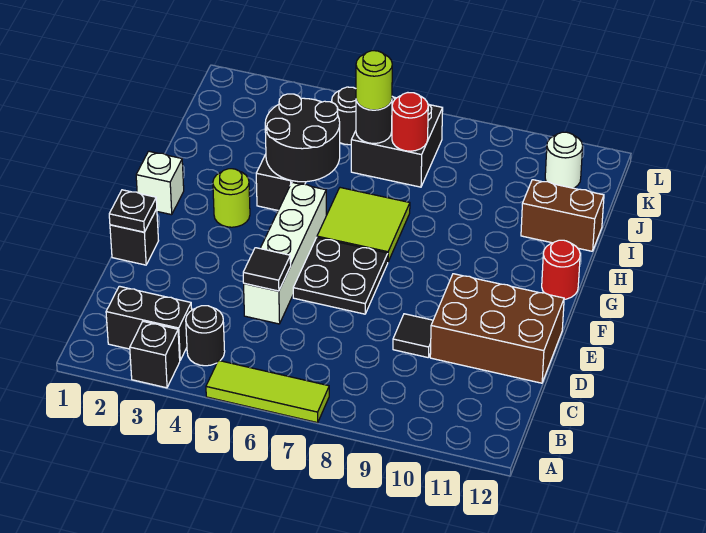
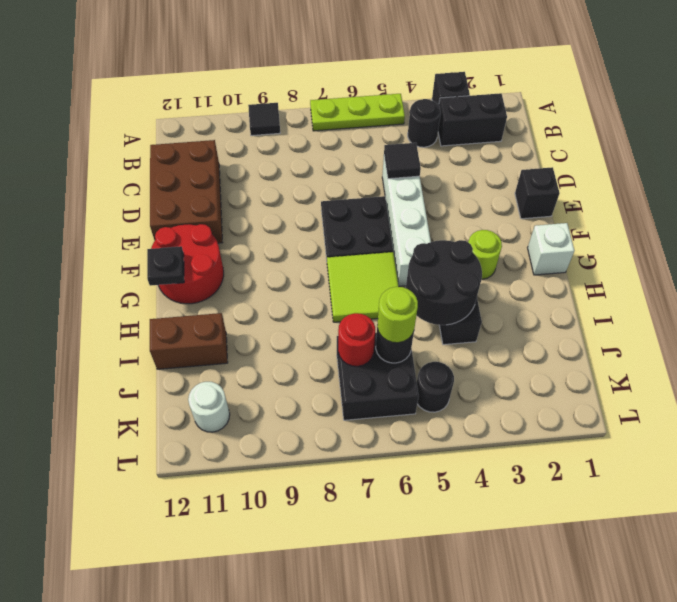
lime 1x3 tile [206,361,329,423] -> lime 1x3 plate [310,94,405,131]
black 1x1 tile [393,314,433,358] -> black 1x1 tile moved to [248,103,280,136]
brown 2x3 brick [430,274,564,383] -> brown 2x3 brick turned to [150,140,222,243]
black 1x1 plate [109,190,157,232] -> black 1x1 plate moved to [147,246,184,286]
red 1x1 round brick [542,240,580,299] -> red 2x2 round brick [151,224,224,304]

